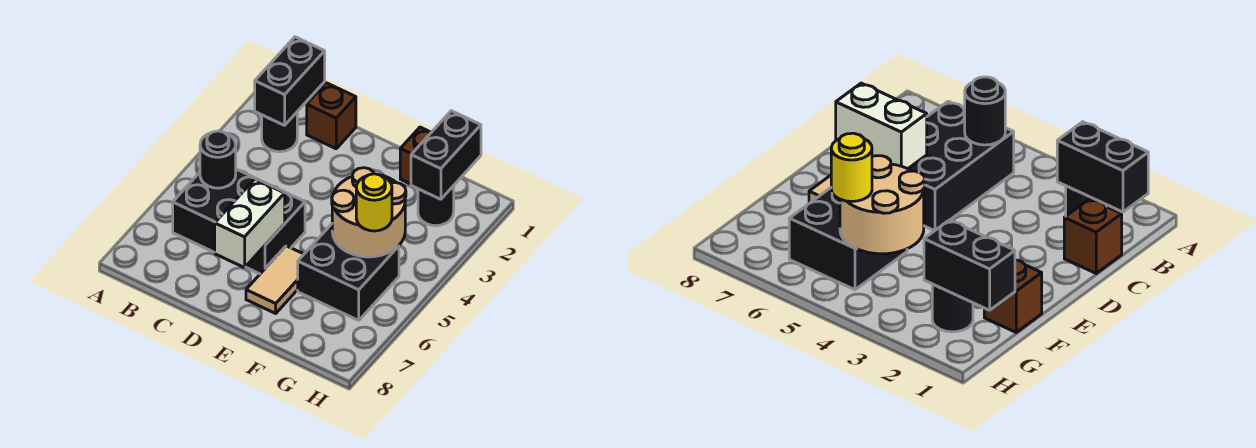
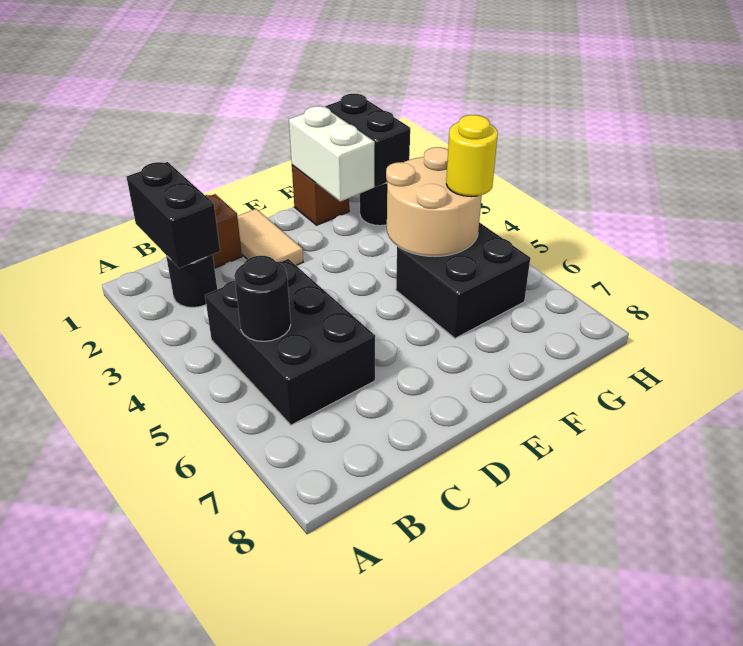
black 2x3 brick [173,169,305,274] -> black 2x3 brick turned to [205,259,375,425]
white 1x2 brick [215,179,285,268] -> white 1x2 brick moved to [289,106,375,202]
tan 1x2 tile [246,246,304,313] -> tan 1x2 tile moved to [237,209,303,265]

